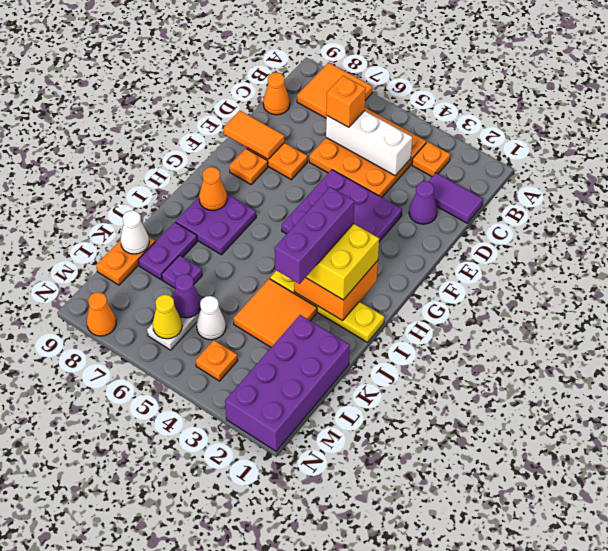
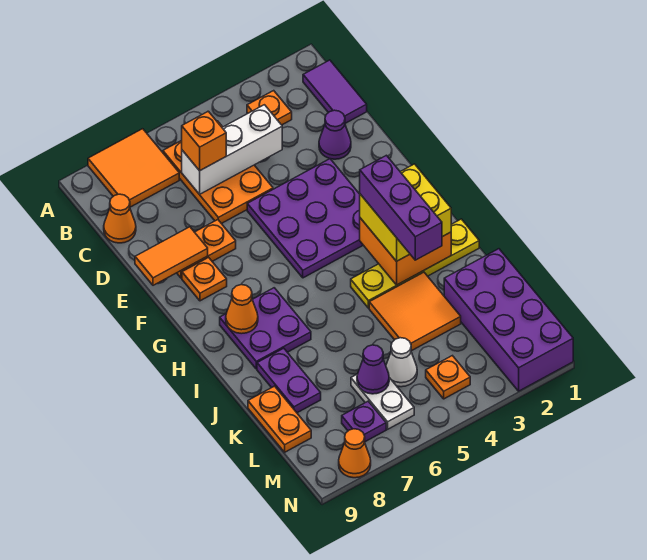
orange 3x3 plate [309,108,426,197] -> orange 2x3 plate [163,121,273,224]
purple 1x2 tile [428,173,483,223] -> purple 1x2 tile turned to [303,60,367,123]
purple 1x1 plate [162,255,202,288] -> purple 1x1 plate moved to [342,401,386,442]
white 1x1 cone [121,210,149,254] -> none
yellow 1x1 cone [153,295,182,339] -> none

